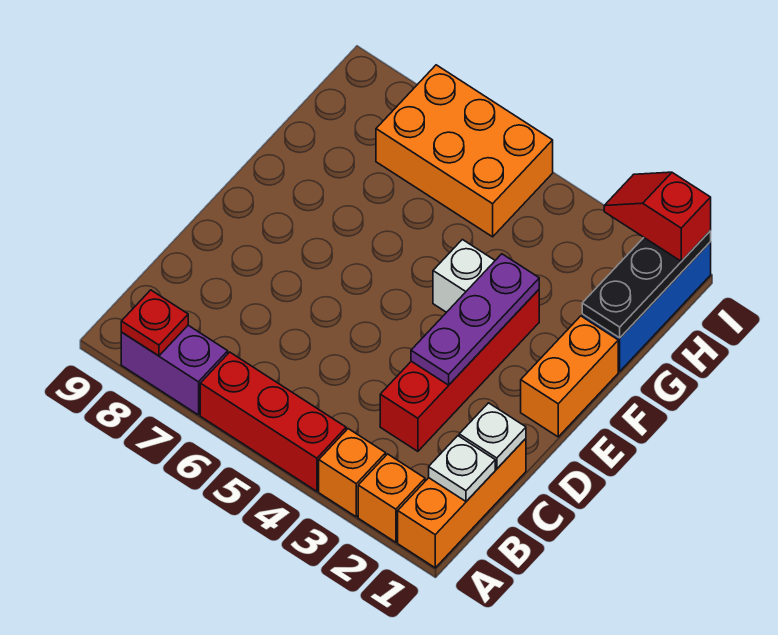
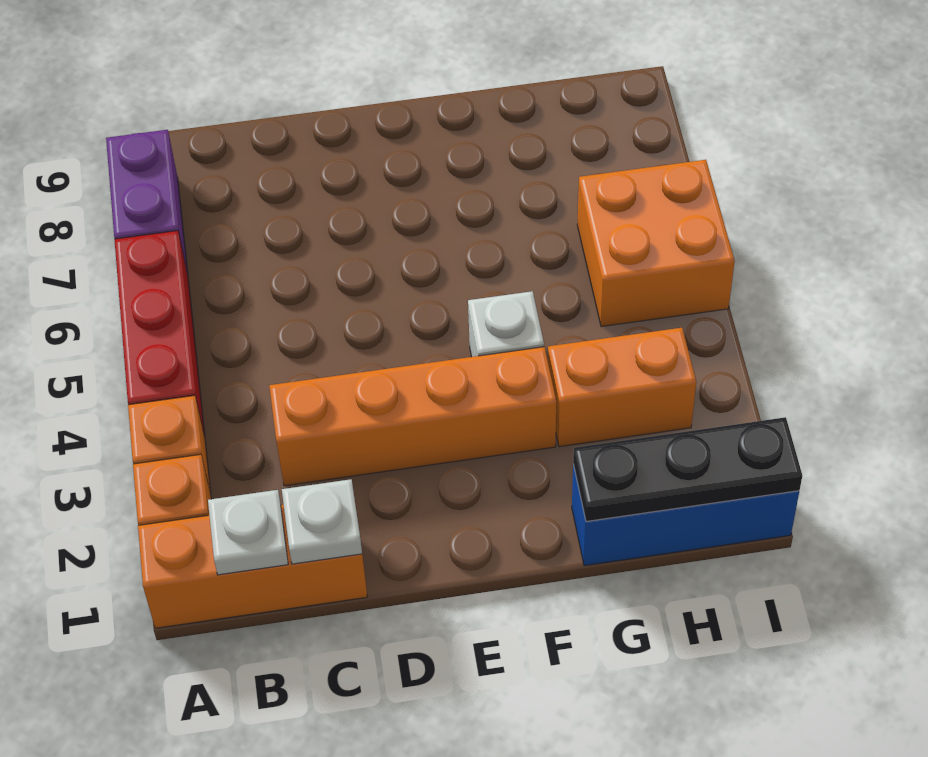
red 1x1 plate [121,290,188,356] -> none
red 1x4 brick [380,290,539,451] -> orange 1x4 brick [269,347,556,486]
purple 1x3 plate [411,254,539,385] -> none
orange 1x2 brick [521,316,618,437] -> orange 1x2 brick moved to [548,328,696,447]
orange 2x3 brick [376,65,553,237] -> orange 2x2 brick [577,160,735,327]
red 1x2 slope [604,172,711,261] -> none

